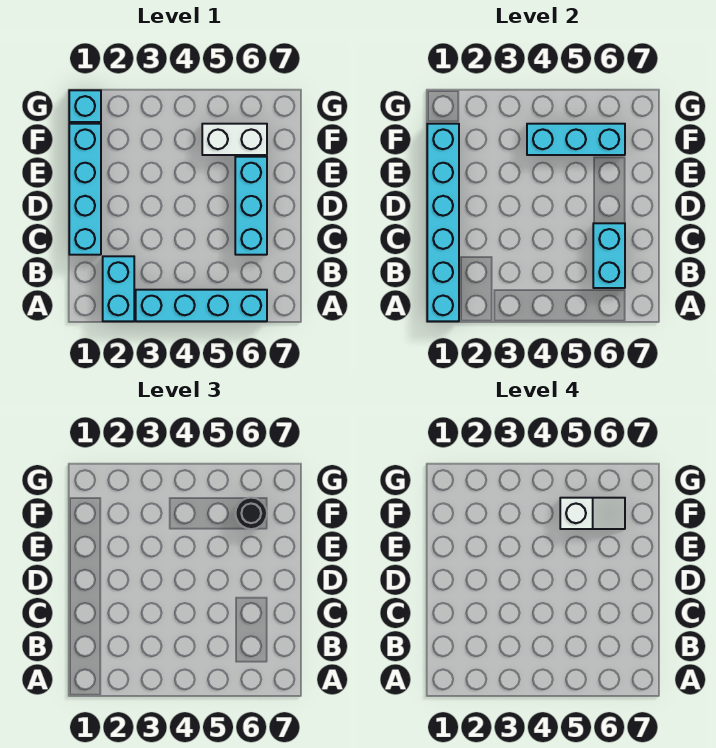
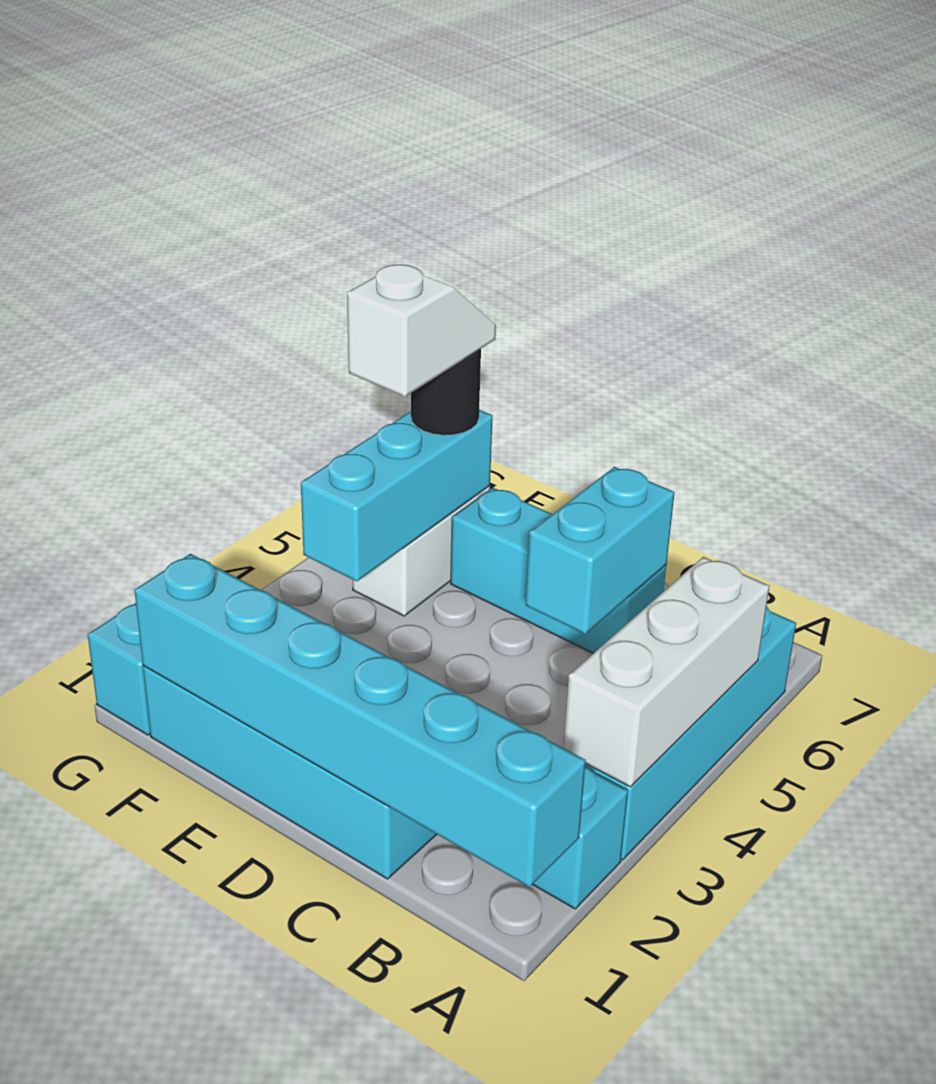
none -> white 1x3 brick [563,557,770,787]
cyan 1x2 brick [593,223,625,288] -> cyan 1x2 brick turned to [526,467,675,634]

